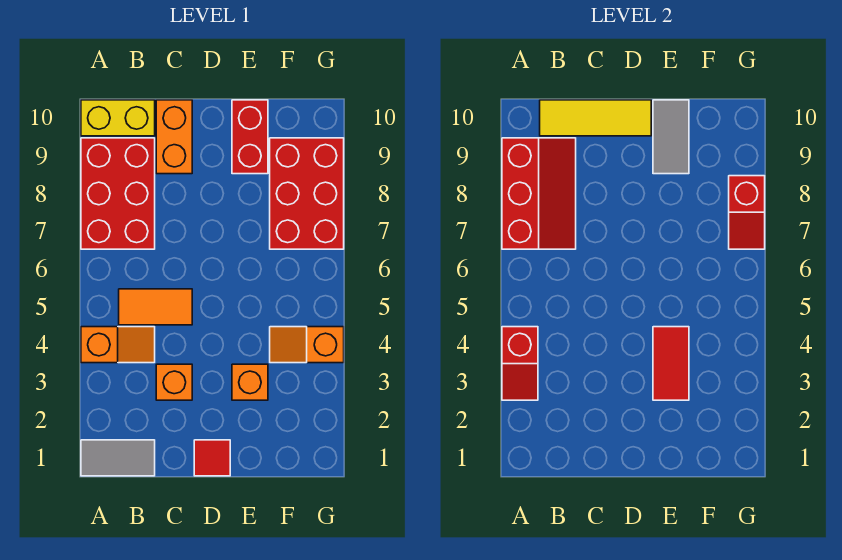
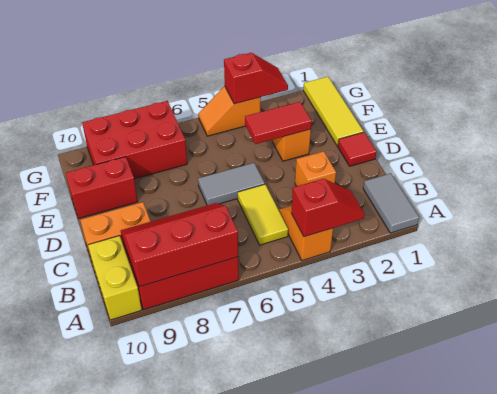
orange 1x2 tile [119,289,192,325] -> yellow 1x2 tile [238,184,288,245]
yellow 1x3 tile [540,100,651,136] -> yellow 1x3 tile moved to [303,77,364,146]
grey 1x2 tile [653,100,689,174] -> grey 1x2 tile moved to [198,163,265,205]
orange 1x2 slope [270,327,344,363] -> orange 1x2 slope turned to [198,86,261,136]
red 1x2 slope [729,176,765,249] -> red 1x2 slope moved to [224,53,288,104]

